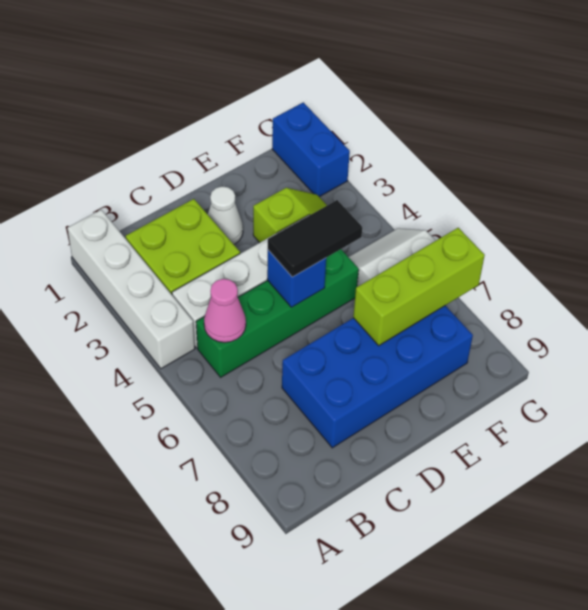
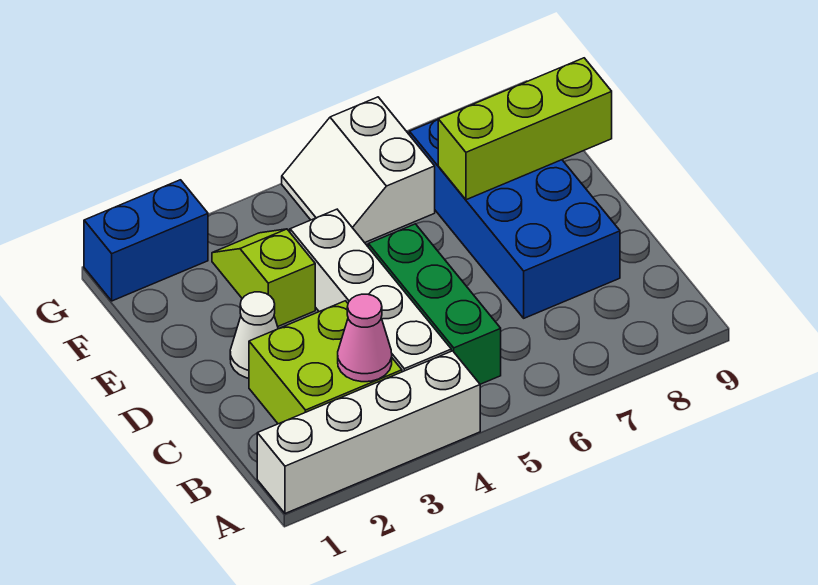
green 1x4 brick [196,249,359,377] -> green 1x3 brick [368,224,501,384]
pink 1x1 cone [204,279,246,342] -> pink 1x1 cone moved to [338,294,392,382]
blue 1x1 brick [267,250,326,307] -> none
black 1x2 tile [268,200,362,277] -> none
lime 1x3 brick [353,228,485,346] -> lime 1x3 brick turned to [438,58,612,200]

